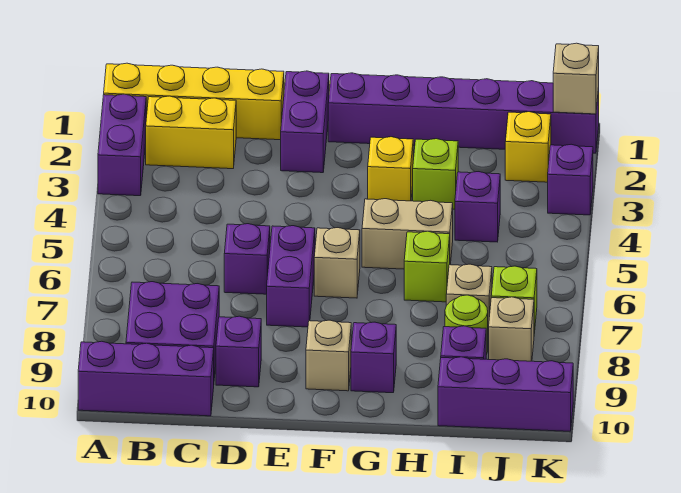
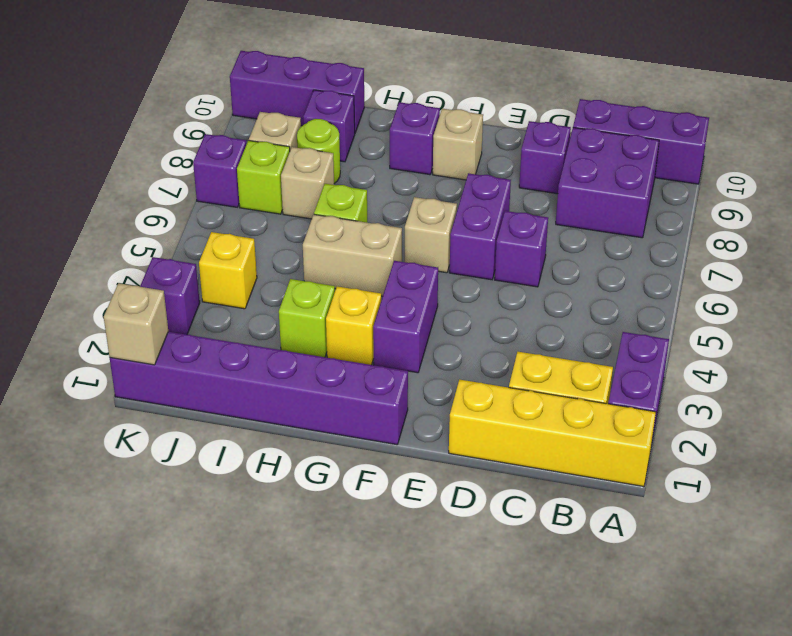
purple 1x2 brick [281,71,329,173] -> purple 1x2 brick moved to [373,261,438,373]
purple 1x1 brick [455,172,500,242] -> purple 1x1 brick moved to [193,134,246,207]
yellow 1x1 brick [505,112,551,182] -> yellow 1x1 brick moved to [199,232,257,309]

